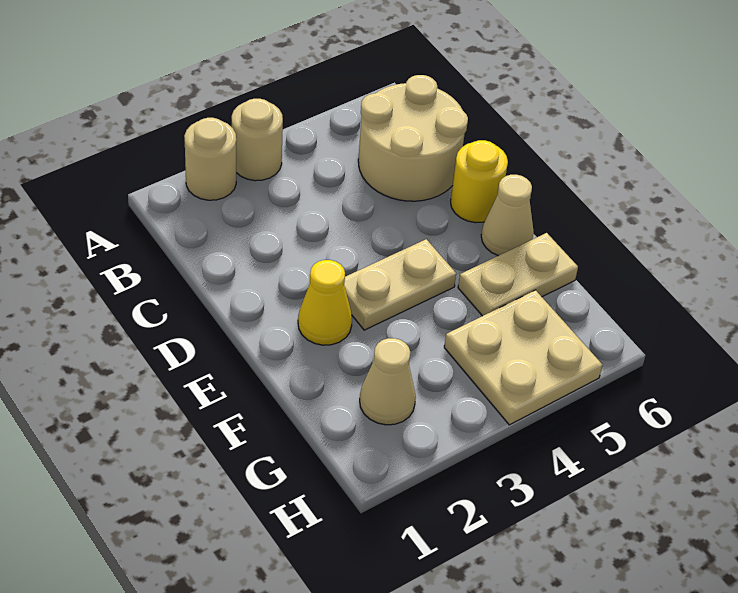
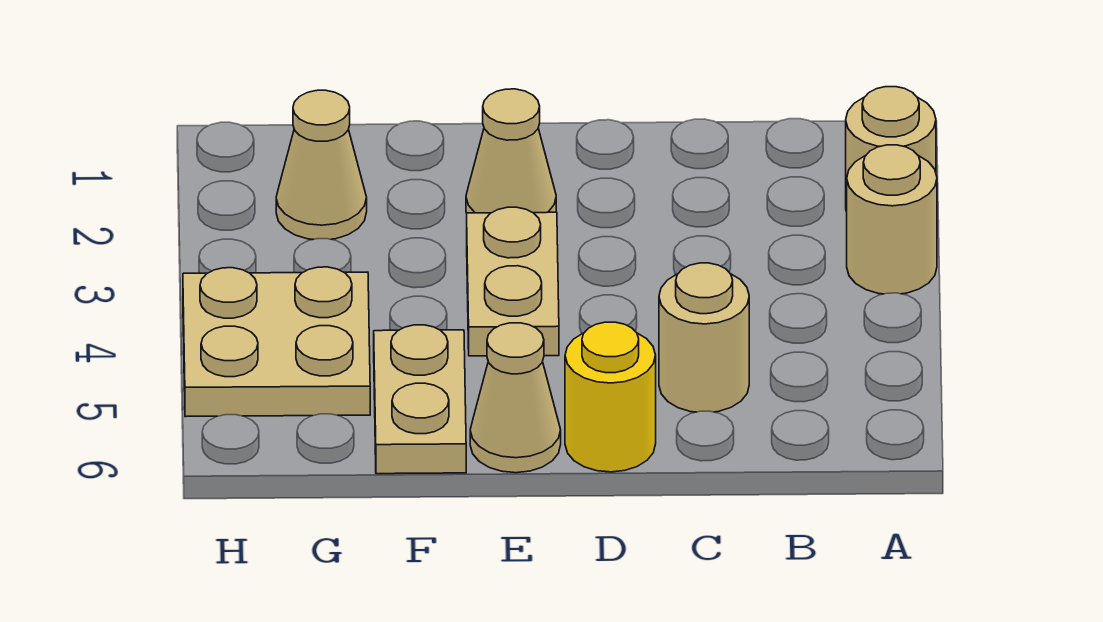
tan 2x2 round brick [358,75,468,201] -> tan 1x1 round brick [659,263,749,412]
yellow 1x1 cone [298,260,352,345] -> tan 1x1 cone [466,89,556,213]

